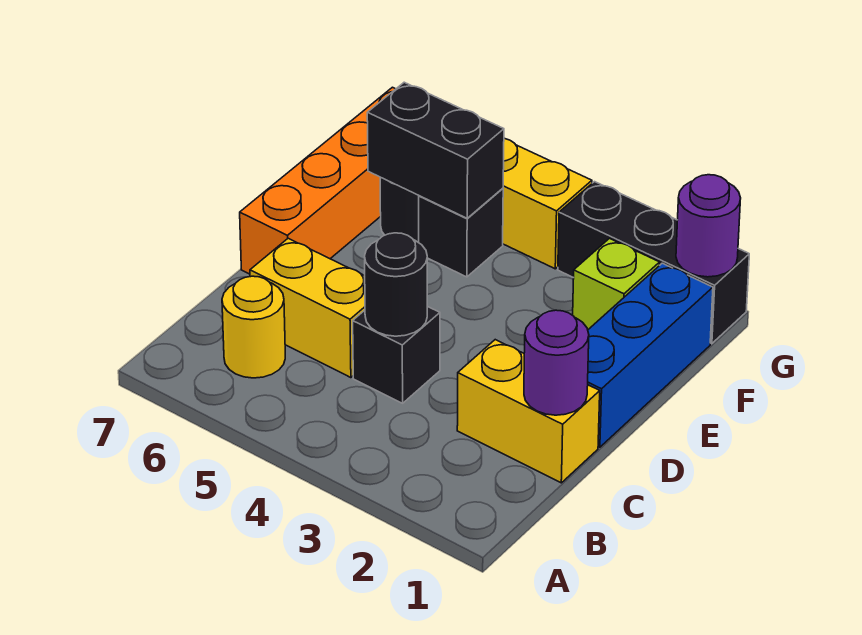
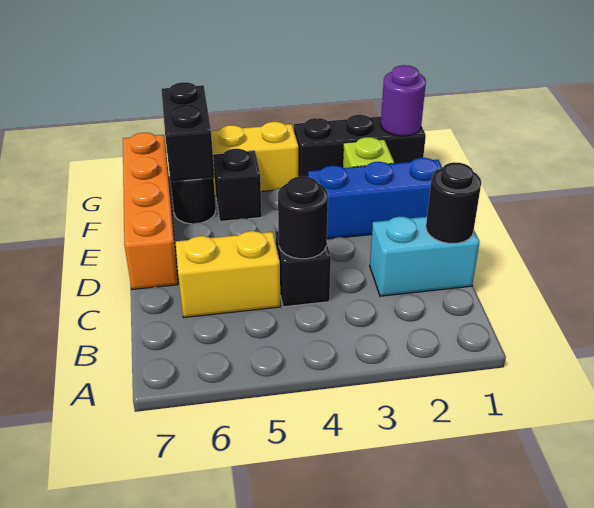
yellow 1x1 round brick [222,276,285,378] -> none
yellow 1x2 brick [457,340,600,483] -> cyan 1x2 brick [370,217,480,296]
purple 1x1 round brick [524,310,589,415] -> black 1x1 round brick [426,162,481,243]
blue 1x3 brick [588,263,713,447] -> blue 1x3 brick turned to [308,158,442,239]
black 1x2 brick [367,82,504,218] -> black 1x2 brick turned to [161,82,214,182]

